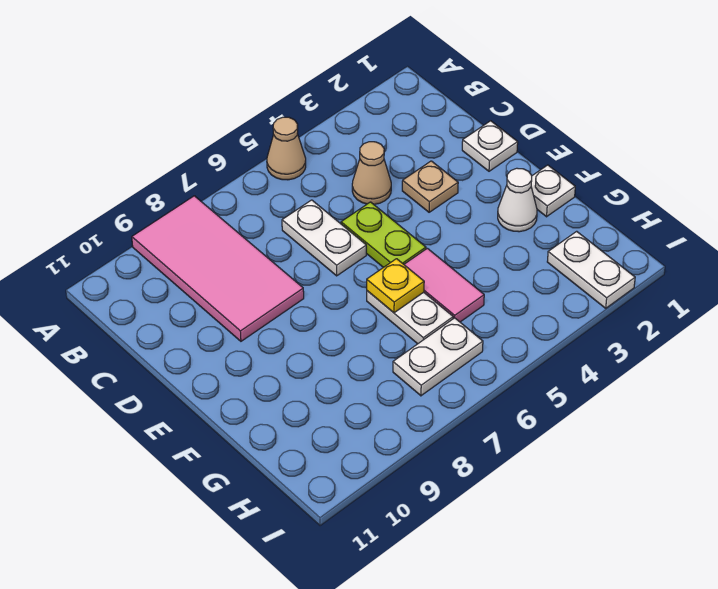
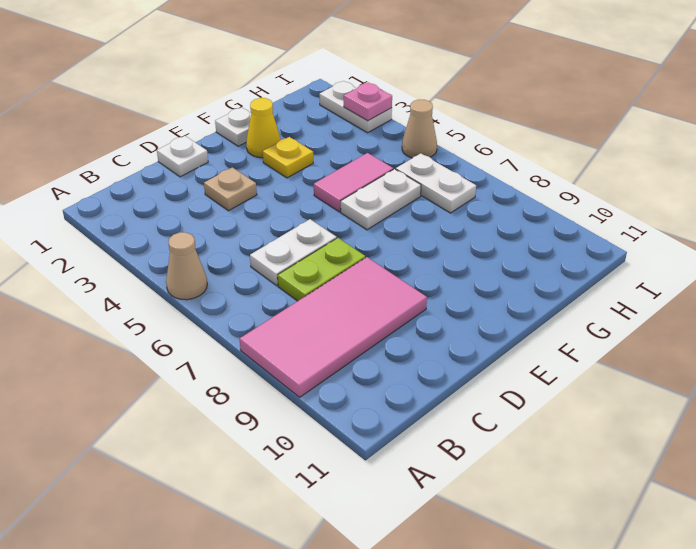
tan 1x1 cone [352,142,391,204] -> tan 1x1 cone moved to [402,100,437,158]
lime 1x2 plate [341,202,426,268] -> lime 1x2 plate moved to [278,238,365,301]
white 1x1 cone [498,168,537,232] -> yellow 1x1 cone [246,98,281,158]
yellow 1x1 plate [367,259,424,313] -> yellow 1x1 plate moved to [263,137,313,178]
white 1x2 plate [547,231,635,308] -> white 1x2 plate turned to [319,81,392,133]
none -> pink 1x1 plate [344,83,392,121]

